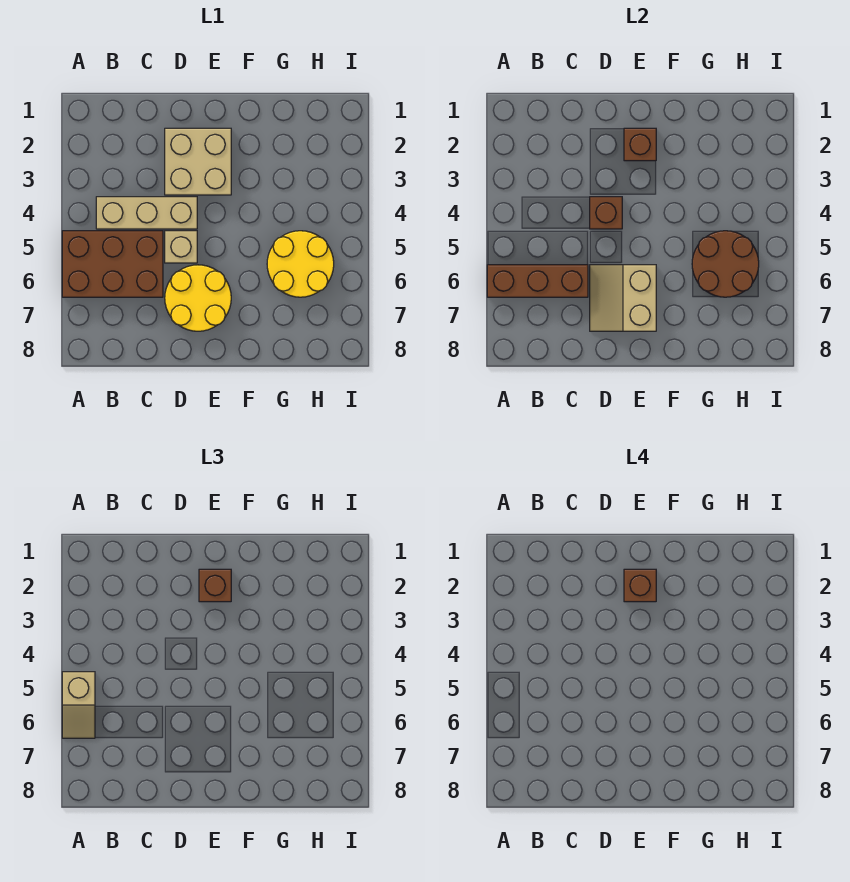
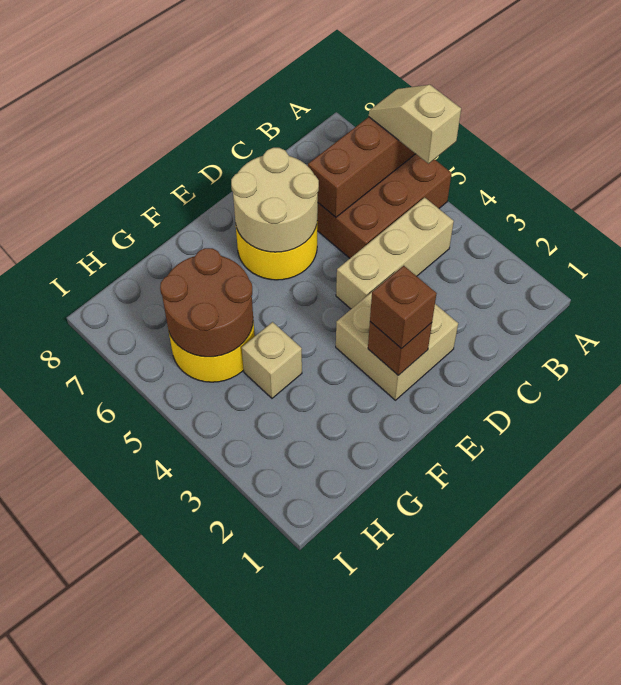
brown 1x1 brick [590,197,622,229] -> none
tan 1x1 brick [165,231,197,263] -> tan 1x1 brick moved to [242,322,302,398]
tan 2x2 slope [590,265,656,331] -> tan 2x2 round brick [231,148,319,252]
brown 1x1 brick [624,569,656,602] -> none

